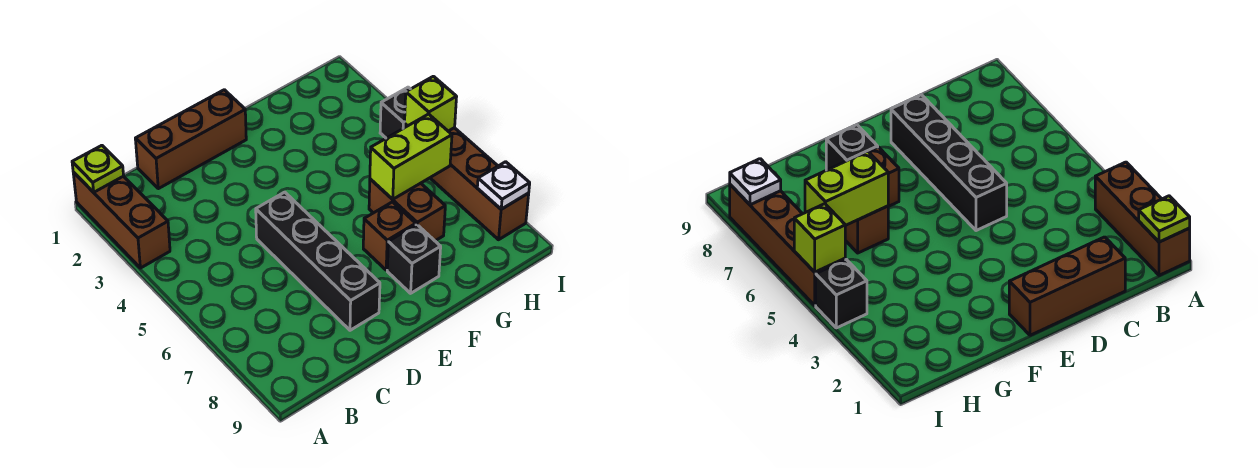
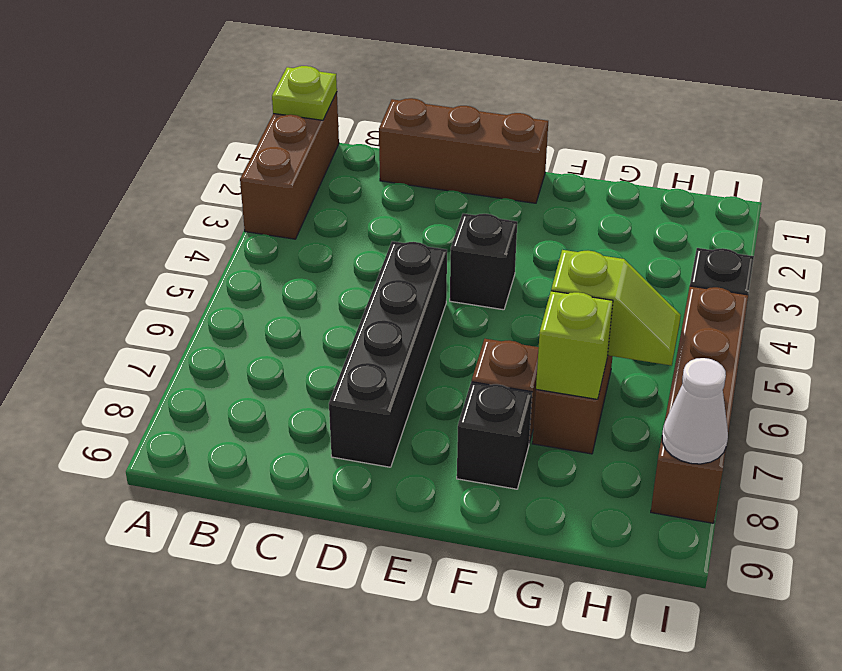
none -> black 1x1 brick [450,213,517,310]
lime 1x2 brick [370,114,452,199] -> lime 1x2 slope [551,250,681,366]
lime 1x1 brick [405,76,457,131] -> lime 1x1 brick moved to [536,291,613,399]
white 1x1 plate [477,162,530,209] -> white 1x1 cone [662,358,728,464]

